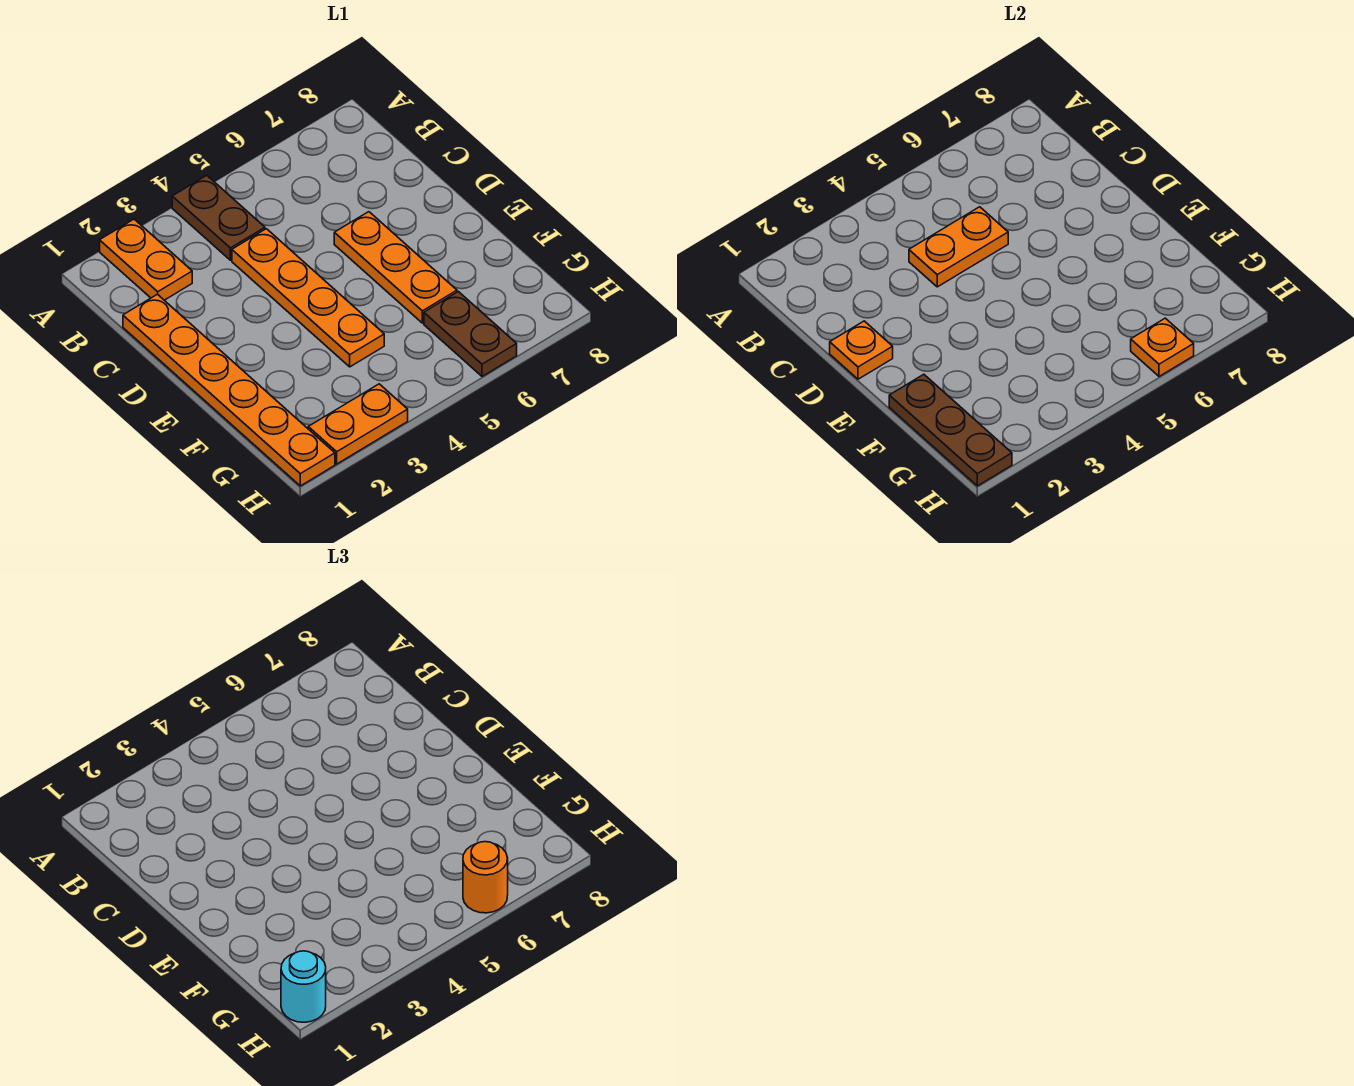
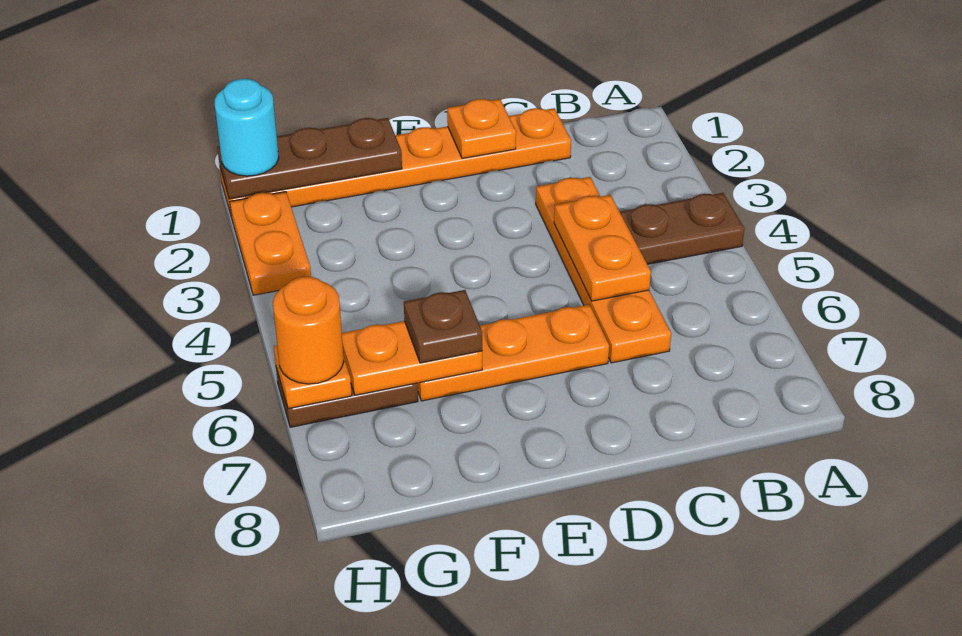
orange 1x2 plate [100,219,192,300] -> orange 1x2 plate moved to [342,321,482,395]
orange 1x4 plate [232,229,384,367] -> orange 1x4 plate turned to [536,177,671,363]
none -> brown 1x1 plate [404,290,482,363]

